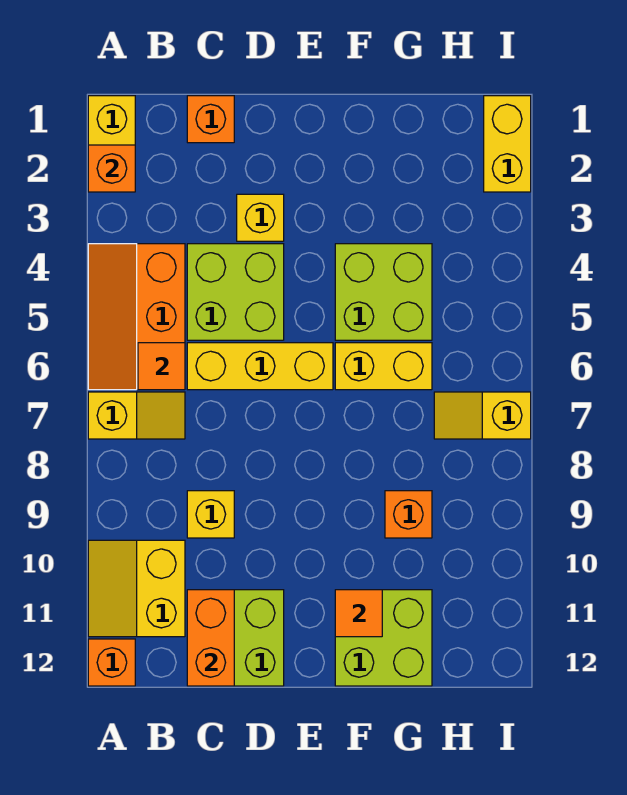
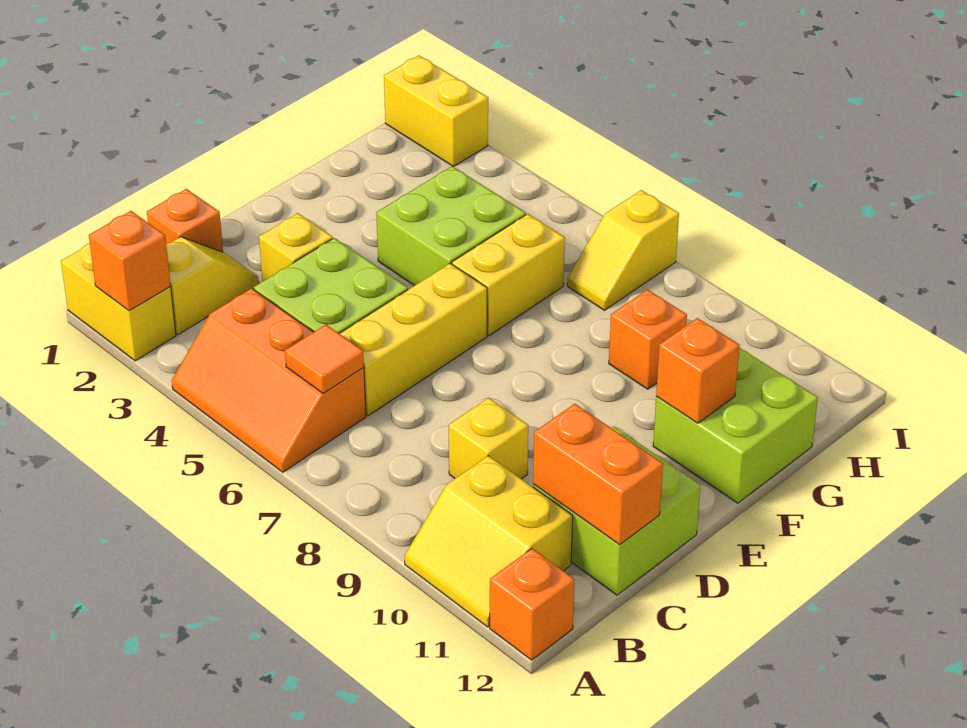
yellow 1x2 slope [88,392,185,439] -> yellow 1x2 slope moved to [166,237,259,335]
orange 1x1 tile [335,590,382,637] -> orange 1x1 brick [656,318,740,423]

